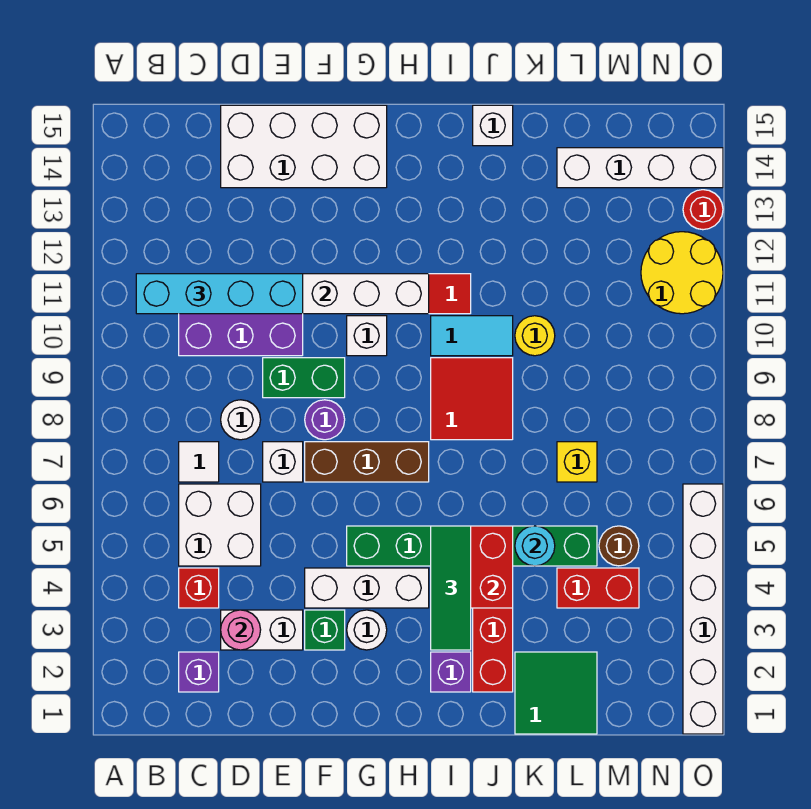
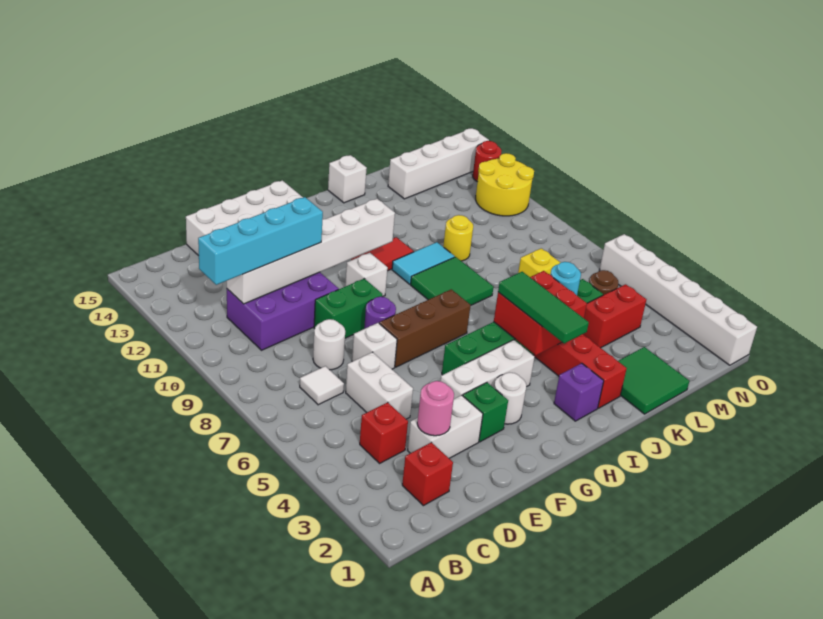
purple 1x1 brick [179,652,219,692] -> red 1x1 brick [402,442,453,506]
white 2x2 brick [179,484,261,566] -> white 1x2 brick [346,352,413,419]
red 2x2 tile [431,358,513,440] -> green 2x2 tile [411,257,493,305]

